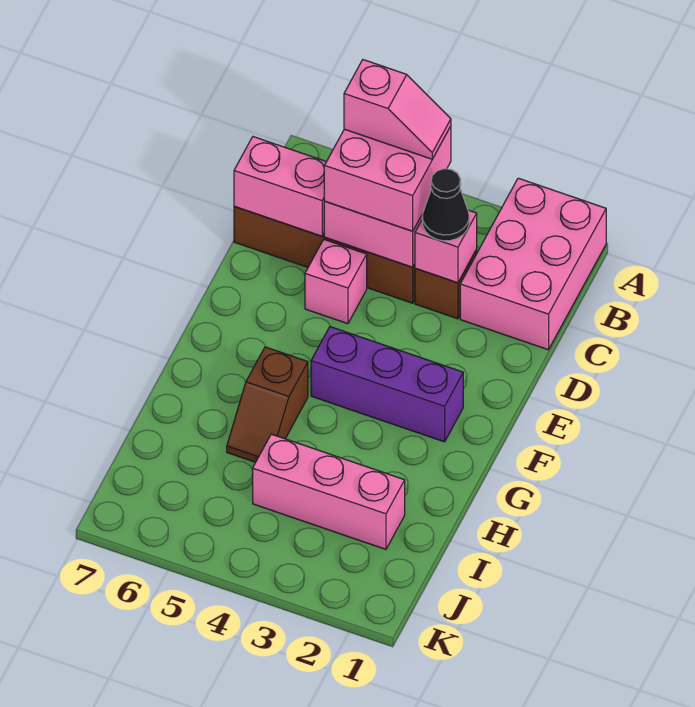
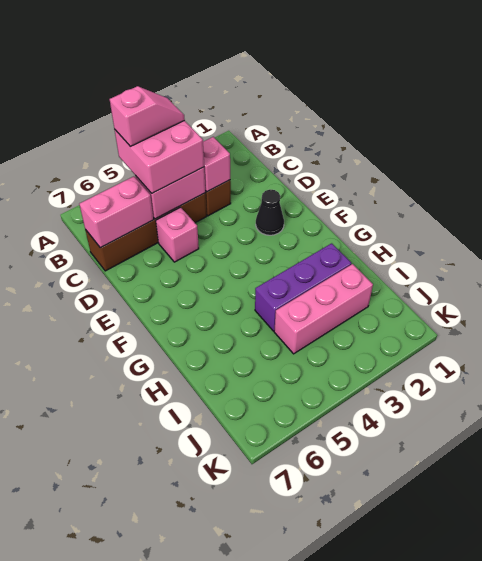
pink 2x3 brick [460,178,606,350] -> none
black 1x1 cone [422,169,469,241] -> black 1x1 cone moved to [256,190,284,235]
purple 1x3 brick [311,327,463,442] -> purple 1x3 brick moved to [255,243,351,331]
brown 1x2 slope [227,347,308,462] -> none

